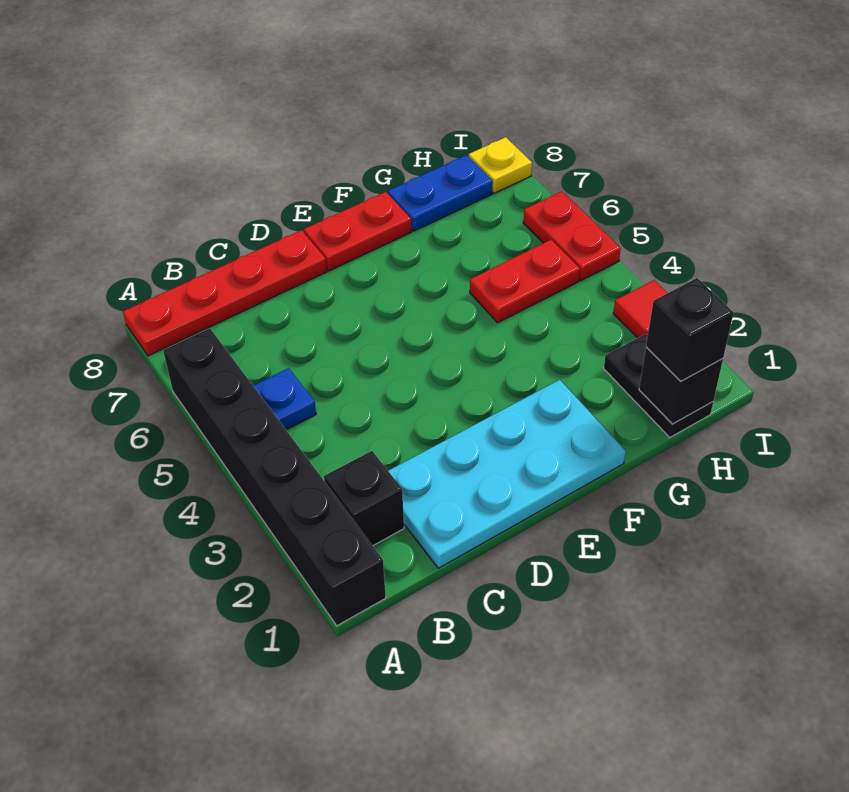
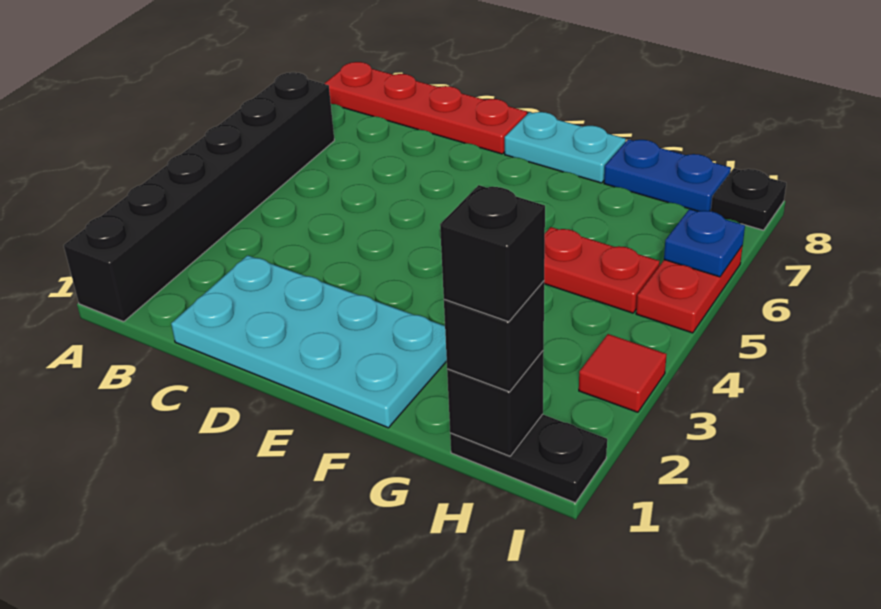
black 1x1 brick [324,451,404,546] -> black 1x1 brick moved to [440,185,545,322]
blue 1x1 plate [253,368,316,430] -> blue 1x1 plate moved to [664,209,745,277]
red 1x2 plate [304,192,411,271] -> cyan 1x2 plate [505,112,626,183]
black 1x2 plate [604,334,713,438] -> black 1x2 plate turned to [450,414,607,503]
yellow 1x1 plate [469,137,532,193] -> black 1x1 plate [711,168,786,230]

